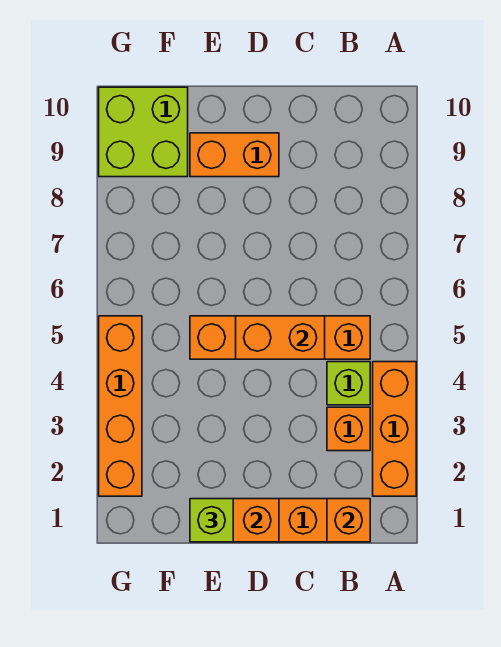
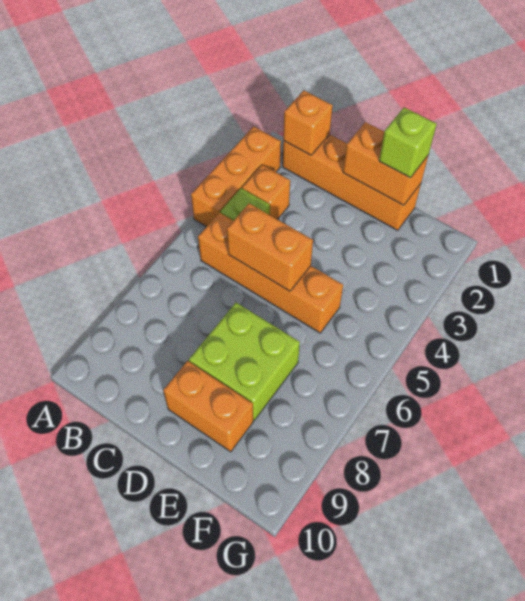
lime 2x2 brick [99,87,188,177] -> lime 2x2 brick moved to [189,303,300,420]
orange 1x4 brick [99,316,142,496] -> none

